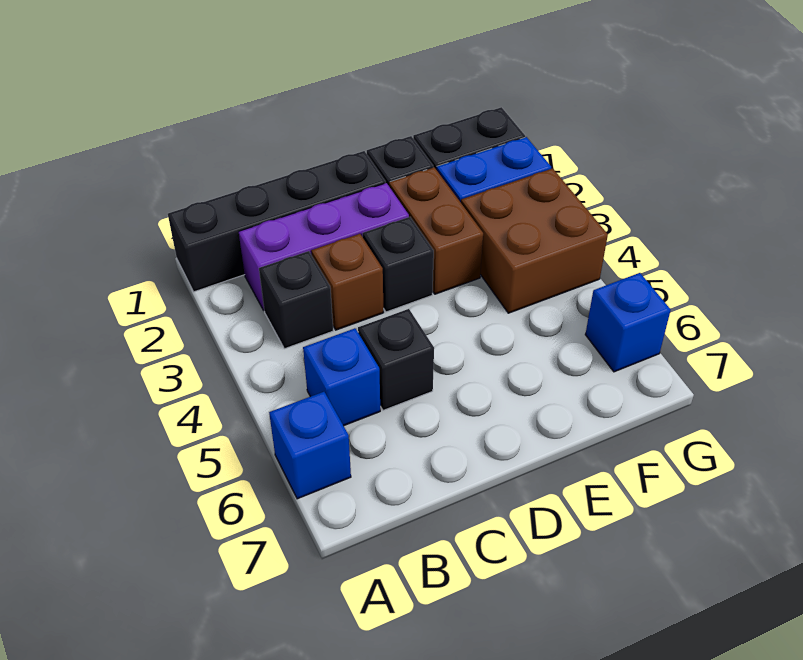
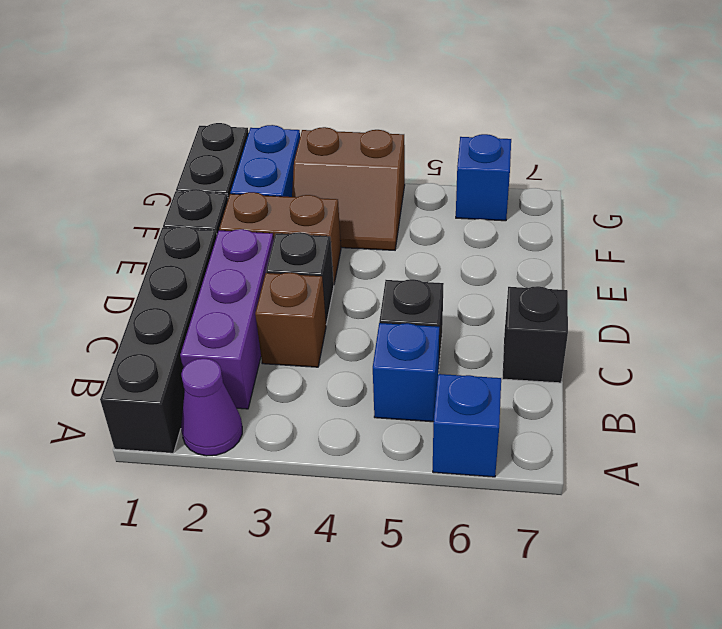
none -> purple 1x1 cone [181,358,242,456]
black 1x1 brick [259,251,333,349] -> black 1x1 brick moved to [502,286,568,383]
brown 2x2 brick [461,168,608,313] -> brown 2x2 slope [292,127,405,250]

